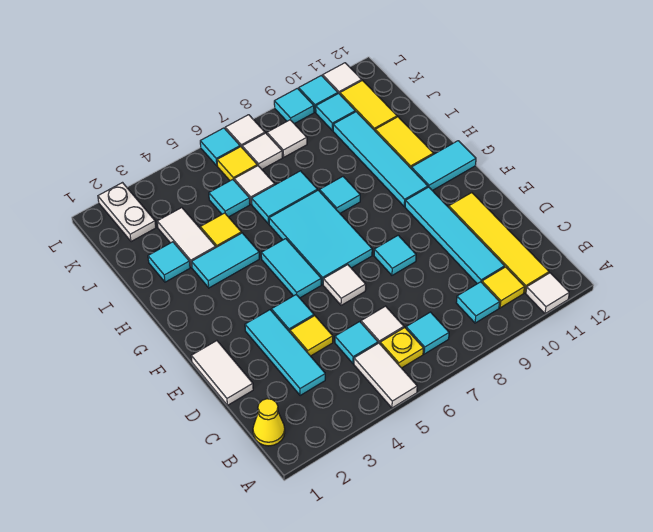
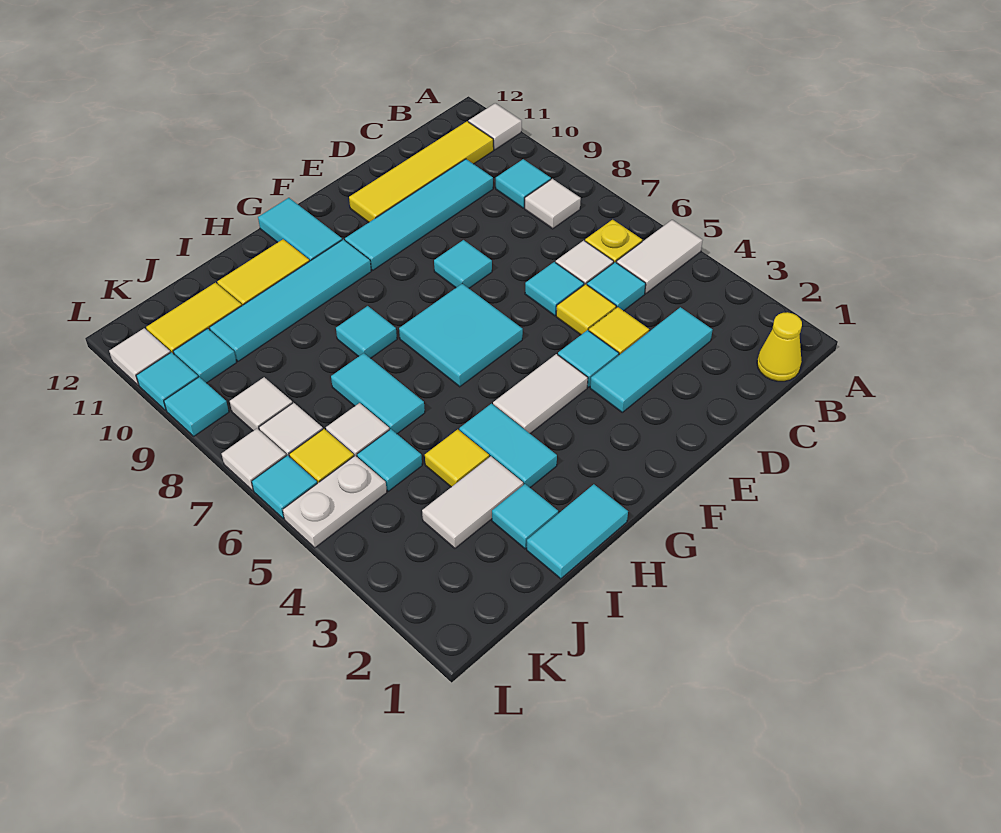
cyan 1x1 tile [406,312,449,354] -> cyan 1x1 tile moved to [525,262,584,316]
yellow 1x1 tile [482,267,524,308] -> yellow 1x1 tile moved to [556,284,616,335]
white 1x2 tile [191,341,253,405] -> white 1x2 tile moved to [493,354,588,433]
white 1x1 tile [323,265,366,305] -> white 1x1 tile moved to [525,179,581,229]
cyan 1x2 tile [261,239,321,298] -> cyan 1x2 tile moved to [527,484,628,579]
cyan 2x3 tile [269,190,372,284] -> cyan 2x2 tile [399,284,523,387]
white 1x2 plate [98,183,156,242] -> white 1x2 plate moved to [283,456,387,548]

